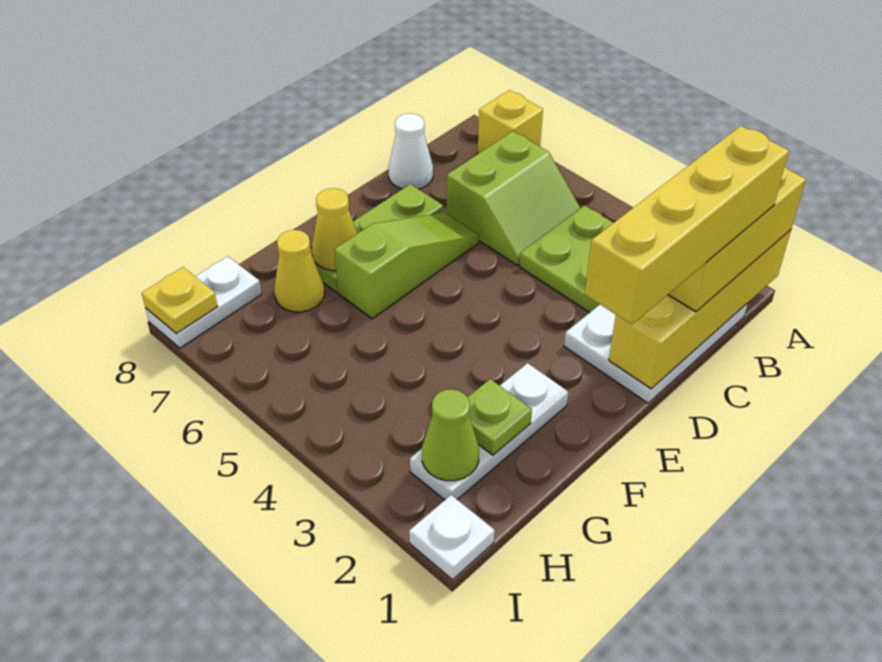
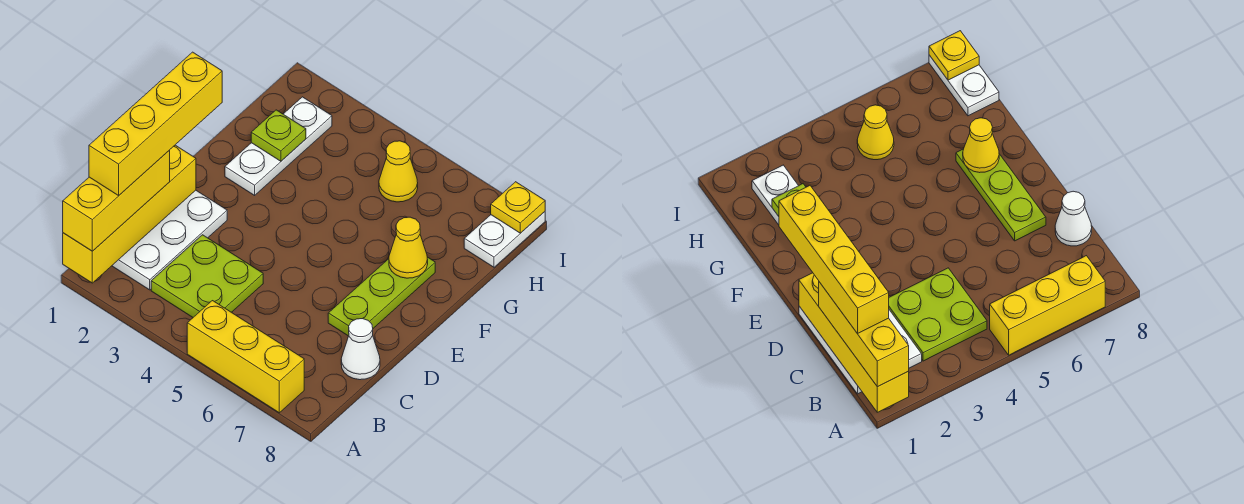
yellow 1x1 brick [478,90,543,154] -> yellow 1x3 brick [187,301,304,413]
lime 2x2 slope [447,131,580,266] -> none
lime 1x3 slope [334,213,479,319] -> none
yellow 1x1 cone [274,230,325,312] -> yellow 1x1 cone moved to [379,141,418,202]
lime 1x1 cone [422,390,479,481] -> none
white 1x1 plate [409,495,494,580] -> none

